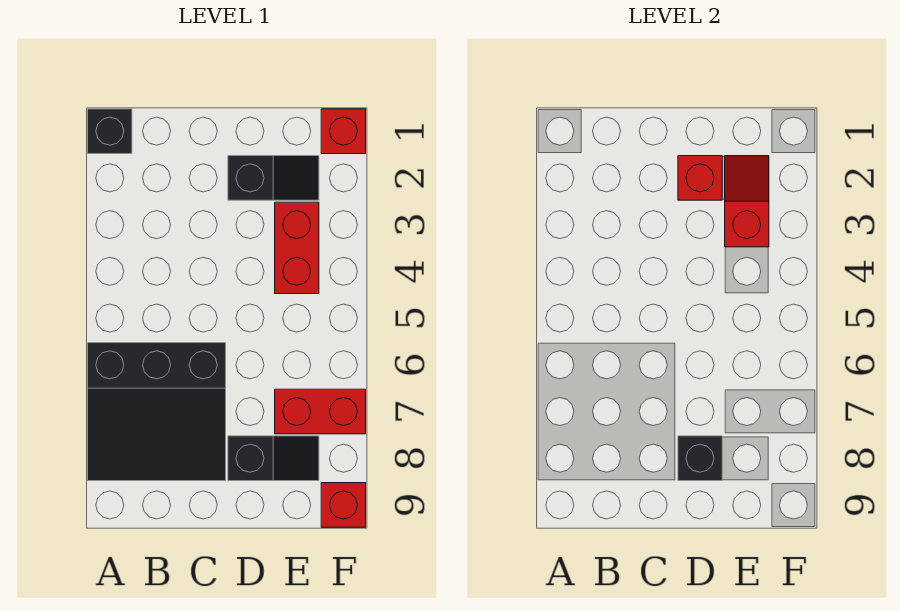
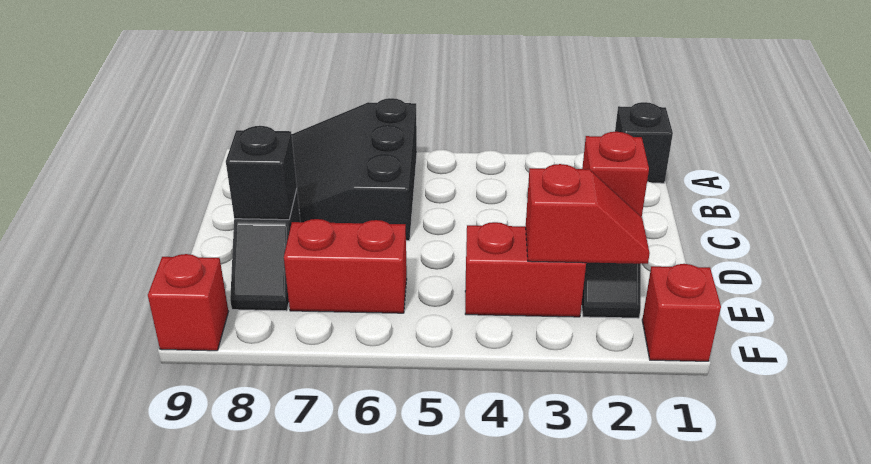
red 1x2 brick [275,389,366,434] -> red 1x2 brick turned to [284,219,407,313]

